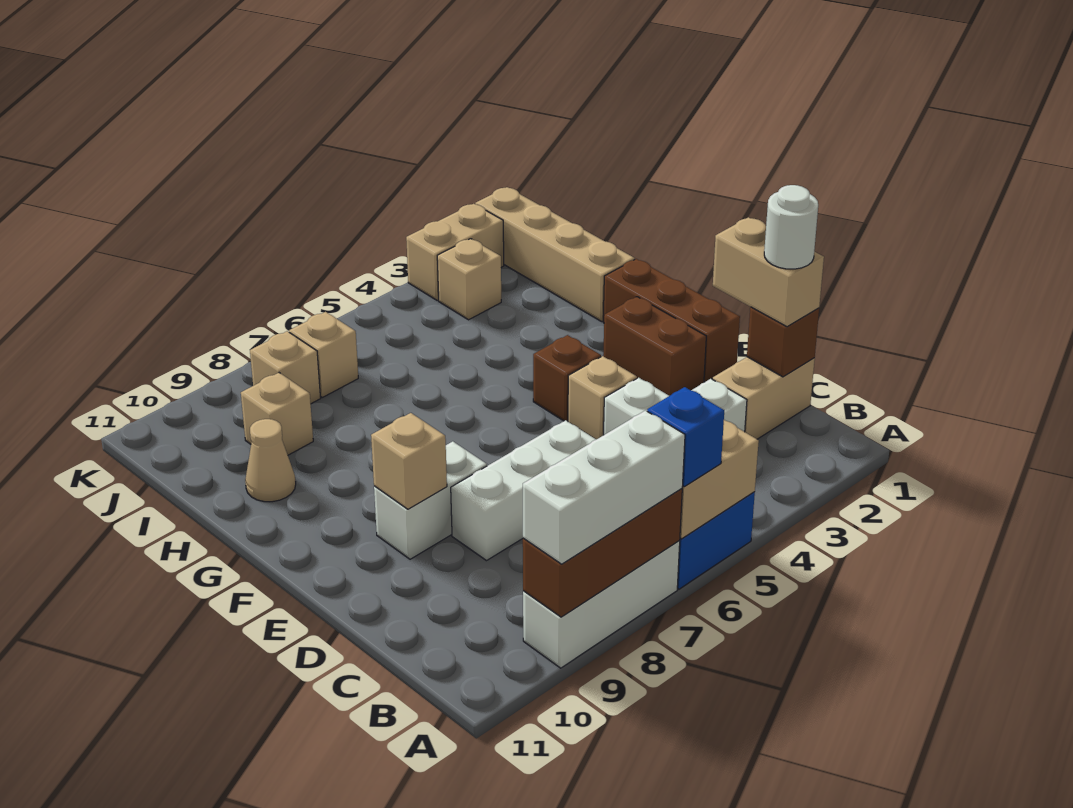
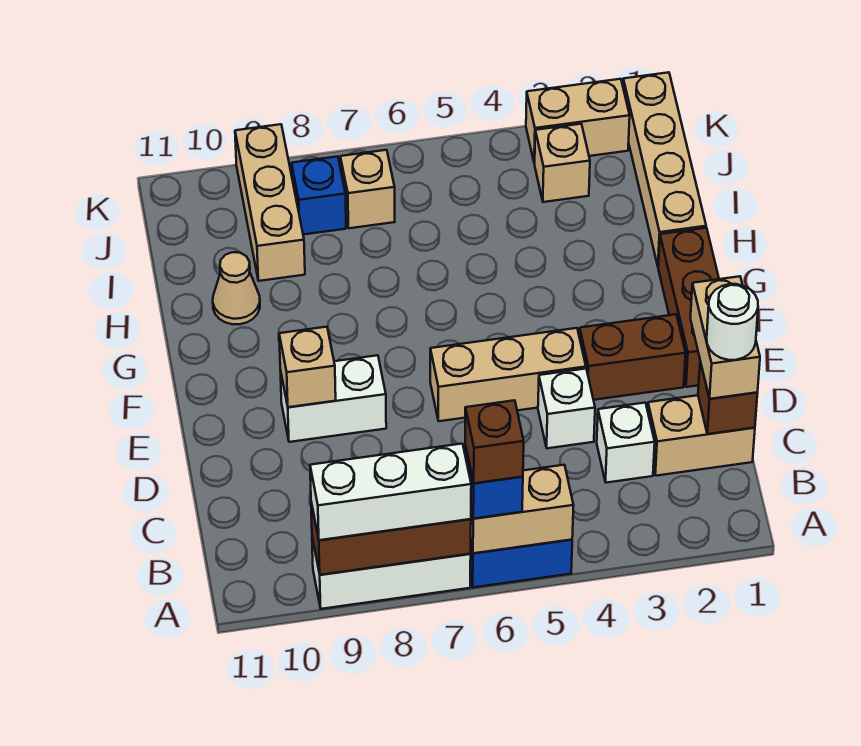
white 1x3 brick [451,420,596,561] -> none
brown 1x2 brick [603,297,706,396] -> brown 1x2 brick turned to [579,314,686,400]
tan 1x1 brick [568,356,637,439] -> tan 1x3 brick [430,328,586,421]
brown 1x1 brick [533,335,601,421] -> brown 1x1 brick moved to [465,400,524,483]
tan 1x1 brick [241,373,313,455] -> tan 1x3 brick [235,124,305,281]
tan 1x1 brick [250,331,321,404] -> blue 1x1 brick [291,156,346,235]

